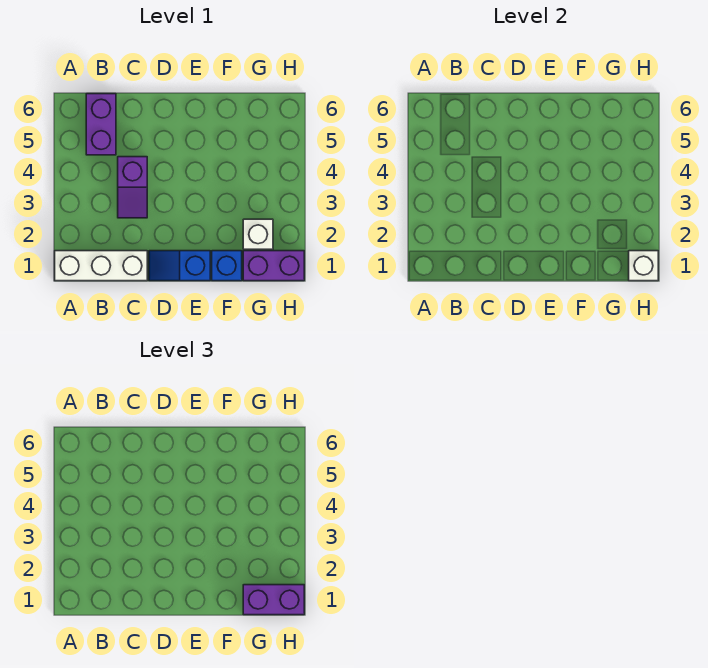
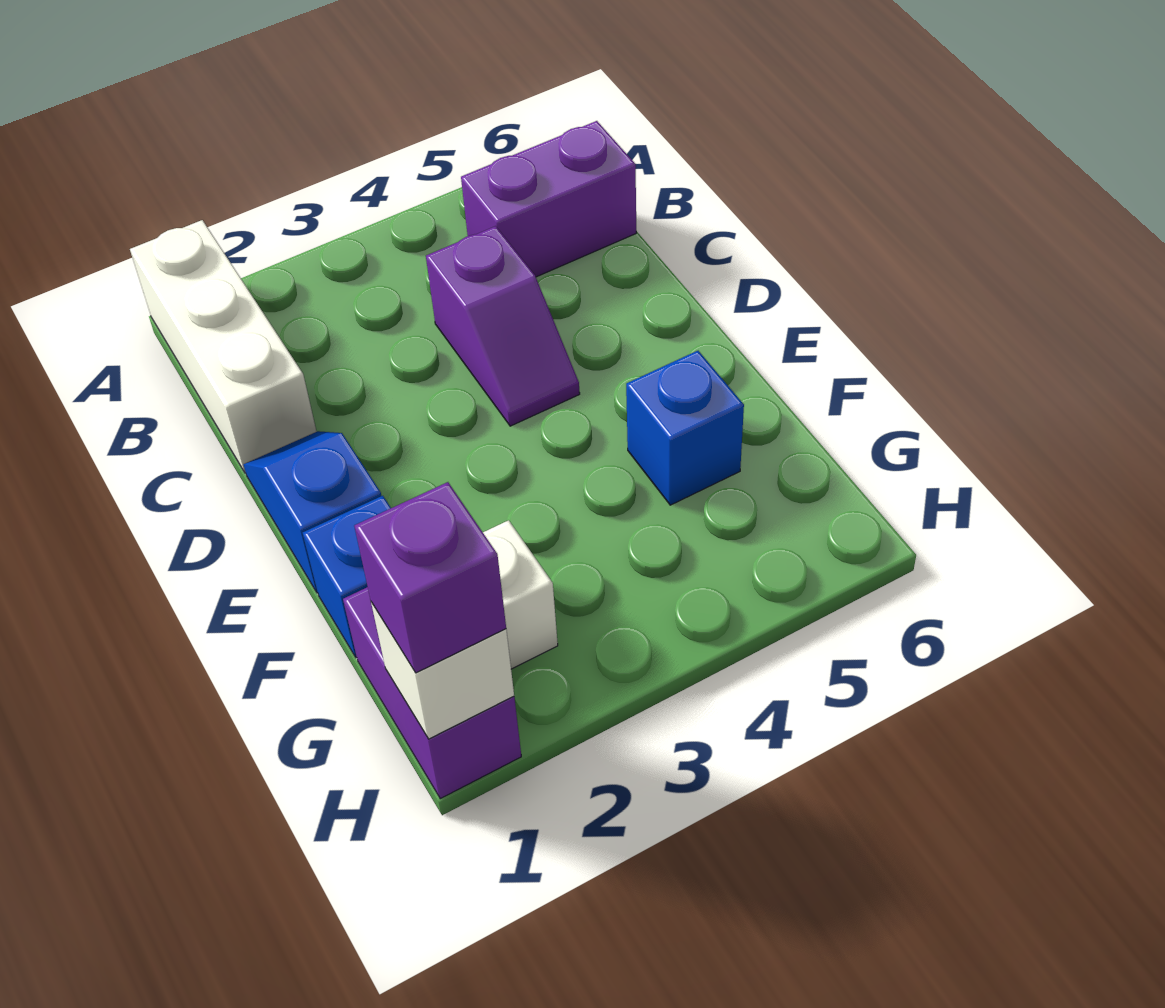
purple 1x2 slope [118,157,147,218] -> purple 1x2 slope turned to [426,226,580,426]
none -> blue 1x1 brick [626,351,744,505]
purple 1x2 brick [243,585,304,615] -> purple 1x1 brick [354,482,506,673]

